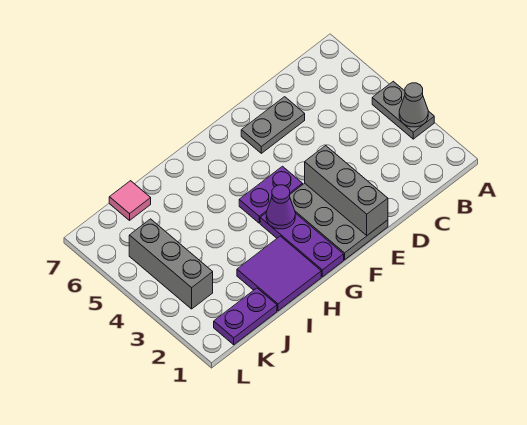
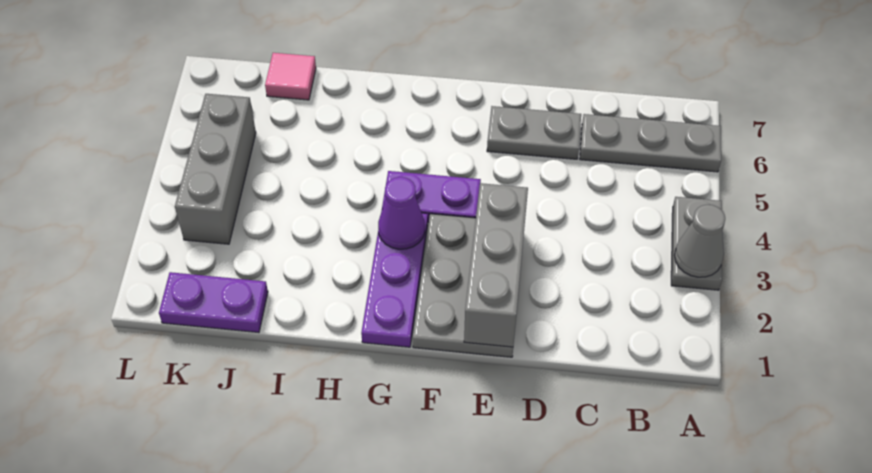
none -> grey 1x3 plate [580,114,721,172]
purple 2x2 tile [237,236,321,311] -> none

